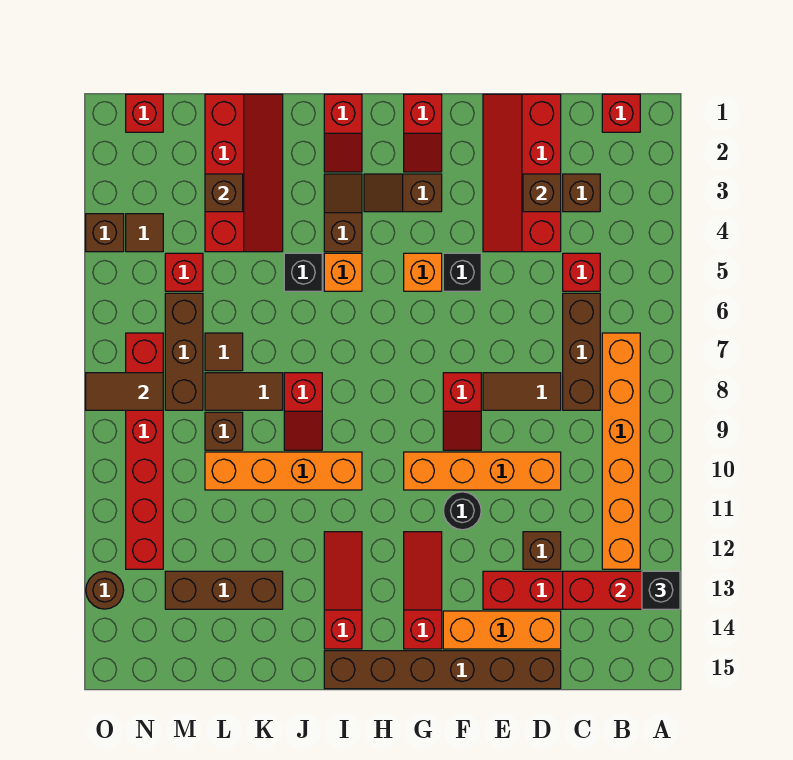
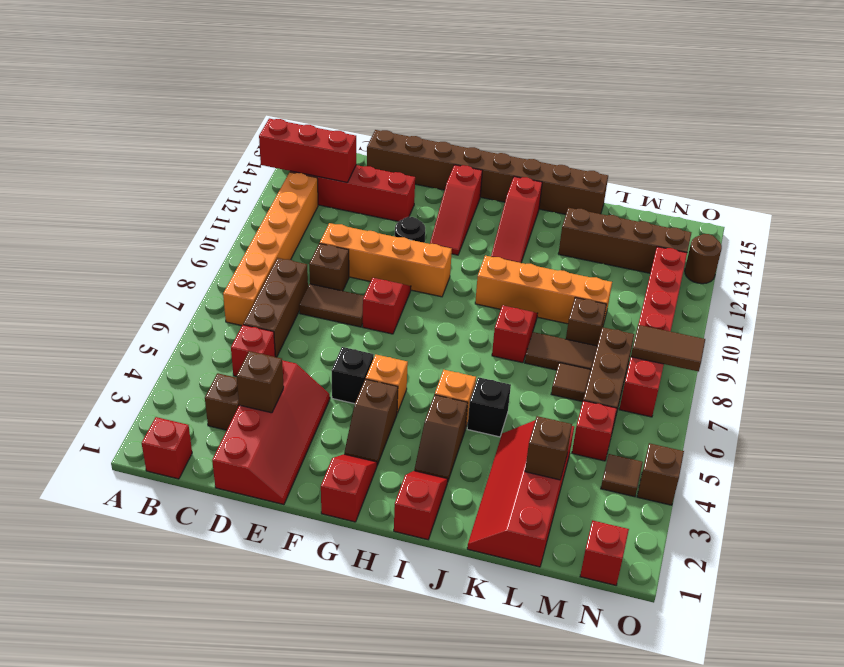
black 1x1 brick [642,571,680,609] -> none
brown 1x1 brick [523,532,561,569] -> brown 1x1 brick moved to [309,243,349,291]
orange 1x3 brick [443,611,561,649] -> none
brown 1x6 brick [324,651,561,689] -> brown 1x8 brick [367,130,608,214]
brown 1x2 slope [364,174,442,212] -> brown 1x2 slope turned to [344,379,398,465]
brown 1x3 brick [165,571,283,609] -> brown 1x4 brick [558,208,691,273]

